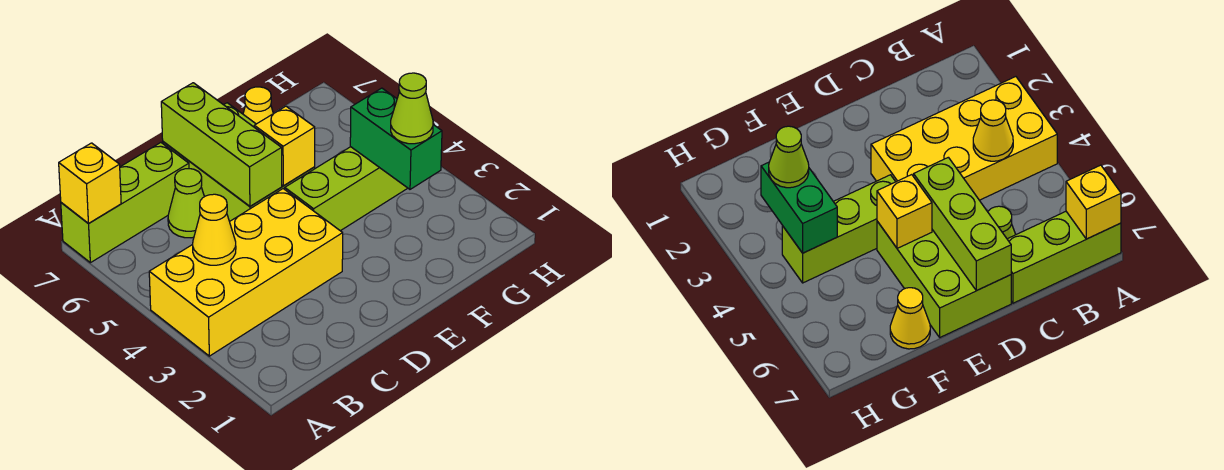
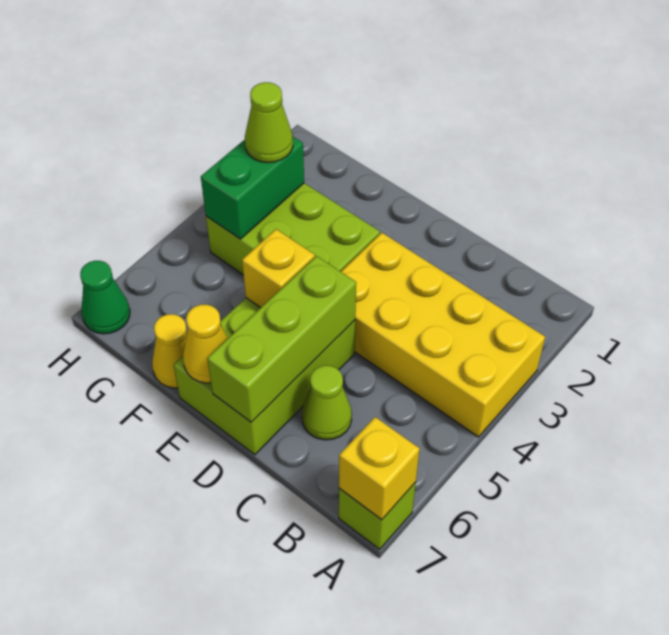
lime 1x3 brick [61,143,189,263] -> lime 1x1 brick [339,482,416,549]
yellow 1x1 cone [193,194,236,265] -> yellow 1x1 cone moved to [183,305,228,383]
lime 1x3 brick [285,147,407,231] -> lime 2x3 brick [206,183,380,274]
none -> green 1x1 cone [80,261,130,334]

